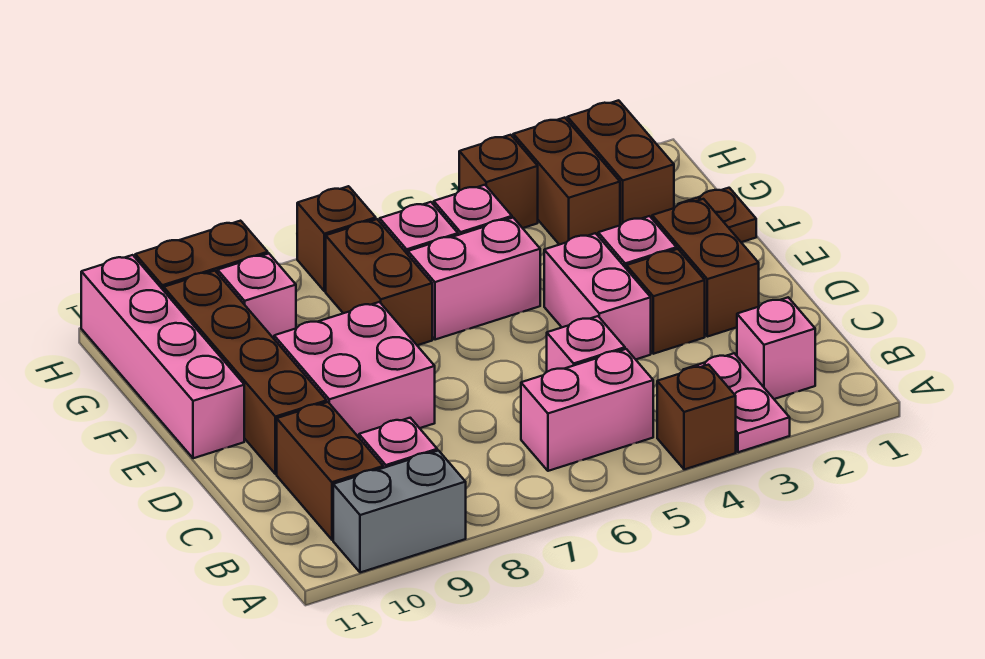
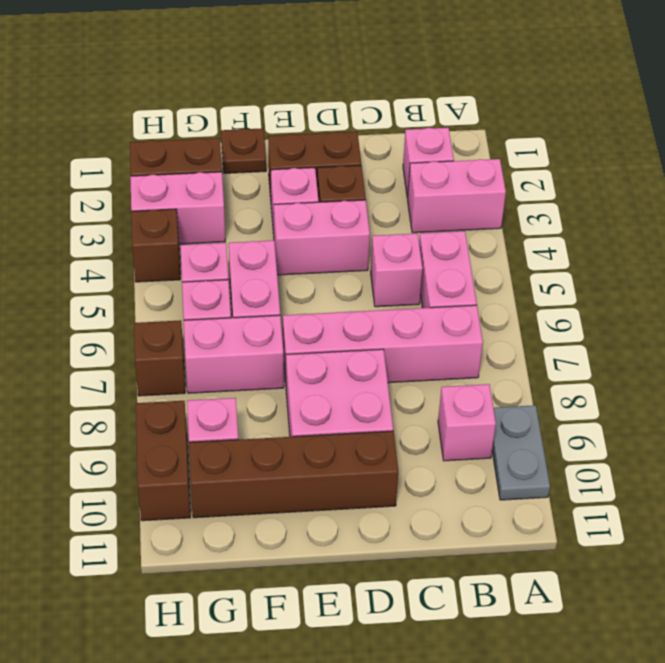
pink 1x2 plate [683,353,790,452] -> pink 1x2 brick [408,159,506,233]
brown 1x1 brick [657,365,736,469] -> none
grey 1x2 brick [333,451,466,573] -> grey 1x2 plate [492,405,550,500]
brown 1x2 brick [277,402,383,540] -> none
pink 1x4 brick [81,255,244,458] -> pink 1x4 brick moved to [283,305,483,383]
brown 1x2 brick [326,219,432,345] -> pink 1x2 brick [184,315,284,393]
brown 1x2 brick [513,118,620,245] -> pink 1x2 brick [130,172,225,244]

